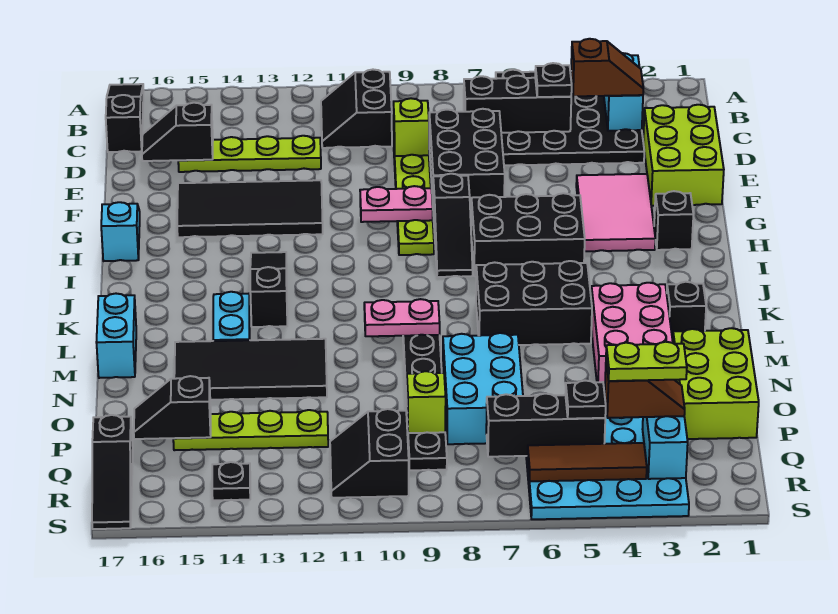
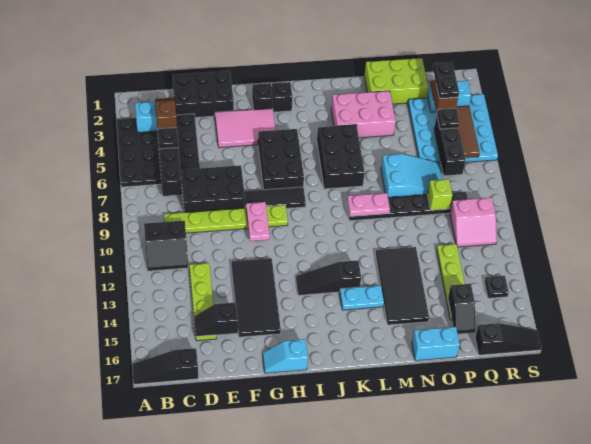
lime 2x3 brick [643,105,724,206] -> black 2x3 brick [173,71,234,118]
lime 1x1 brick [393,98,429,156] -> none
black 1x2 slope [142,103,213,161] -> black 1x2 slope turned to [194,302,238,337]
black 1x3 slope [433,174,473,277] -> black 1x3 tile [244,187,306,209]
black 1x1 brick [667,282,706,340] -> black 1x1 brick moved to [272,82,293,112]
pink 1x2 plate [364,299,440,336] -> pink 1x2 plate turned to [347,193,390,216]
cyan 1x2 brick [96,294,136,378] -> cyan 1x2 brick moved to [412,327,460,361]
cyan 2x3 brick [443,333,523,444] -> cyan 2x3 slope [381,154,443,197]
lime 1x2 plate [606,342,687,381] -> black 1x2 plate [433,62,459,99]
black 2x2 slope [330,409,409,498] -> pink 2x2 slope [450,198,497,247]

